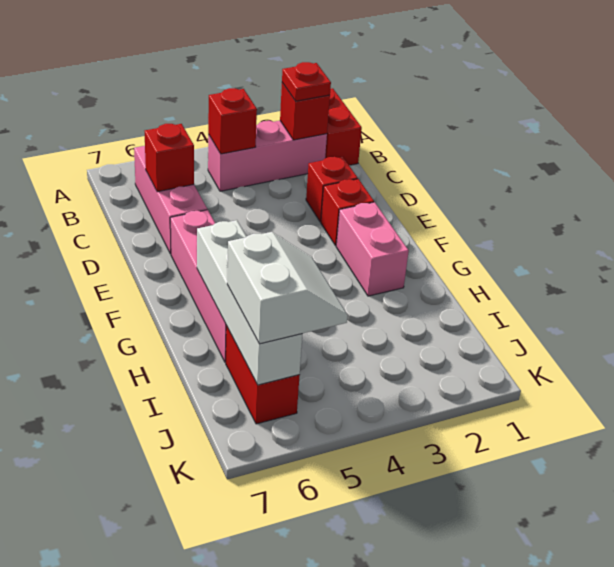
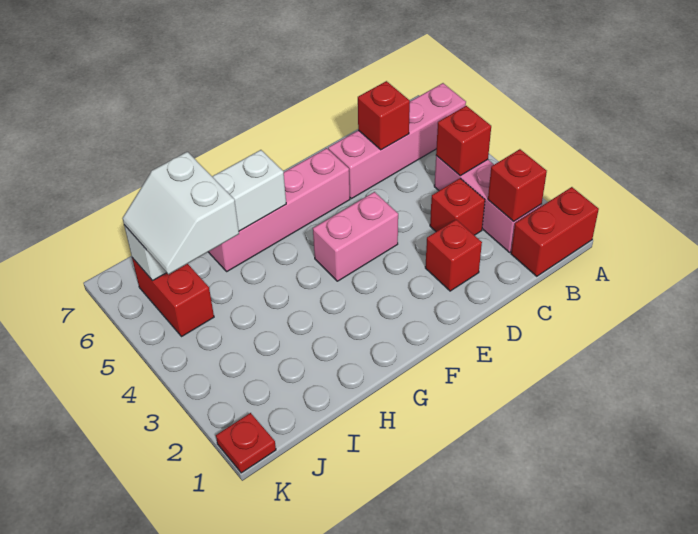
red 1x1 plate [282,62,331,101] -> red 1x1 plate moved to [216,413,276,473]
pink 1x3 brick [134,146,207,254] -> pink 1x4 brick [328,83,466,199]
red 1x1 brick [321,179,374,246] -> red 1x1 brick moved to [430,178,485,235]
pink 1x2 brick [336,202,409,296] -> pink 1x2 brick moved to [313,192,398,281]
white 2x2 slope [227,232,348,344] -> white 2x2 slope turned to [123,152,239,274]
red 1x2 brick [226,326,300,424] -> red 1x2 brick turned to [132,258,214,337]

